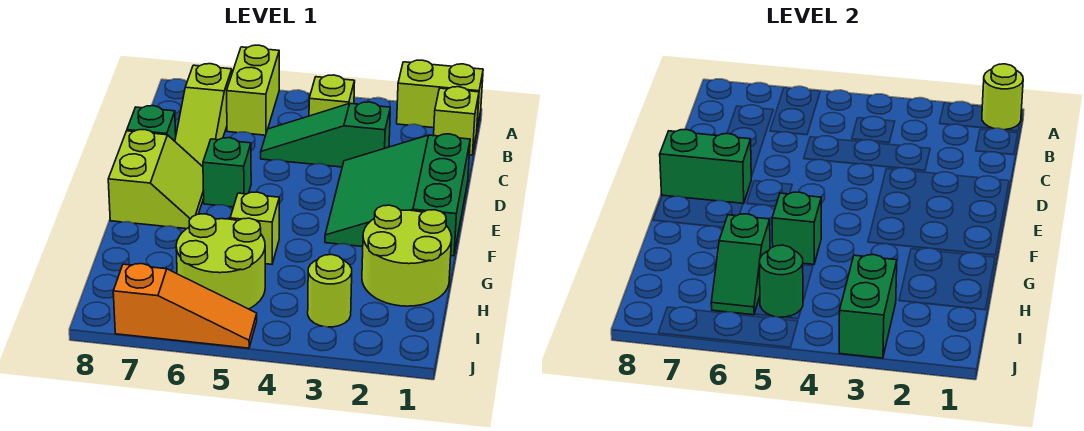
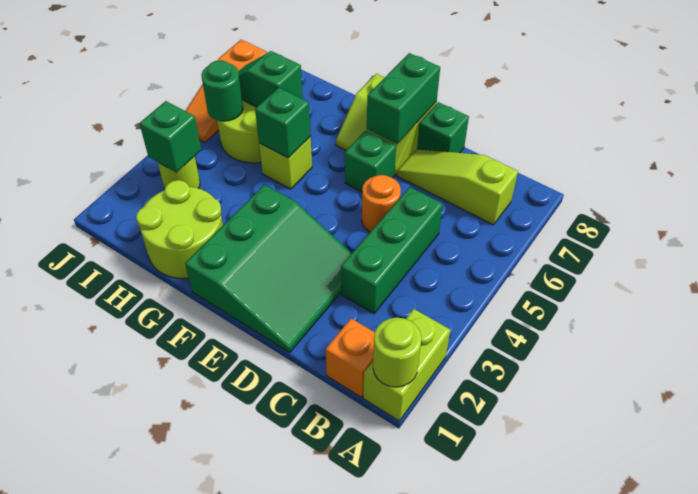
lime 1x2 brick [227,45,279,135] -> none
lime 1x1 brick [434,87,479,155] -> orange 1x1 brick [326,319,375,397]
lime 1x1 brick [309,75,355,116] -> none
green 1x3 slope [261,102,390,167] -> green 1x3 brick [341,187,443,313]
green 3x3 slope [325,134,470,256] -> green 3x3 slope turned to [185,185,352,353]
none -> orange 1x1 round brick [362,175,401,232]
green 1x2 brick [839,255,897,358] -> green 1x1 brick [139,101,201,172]

